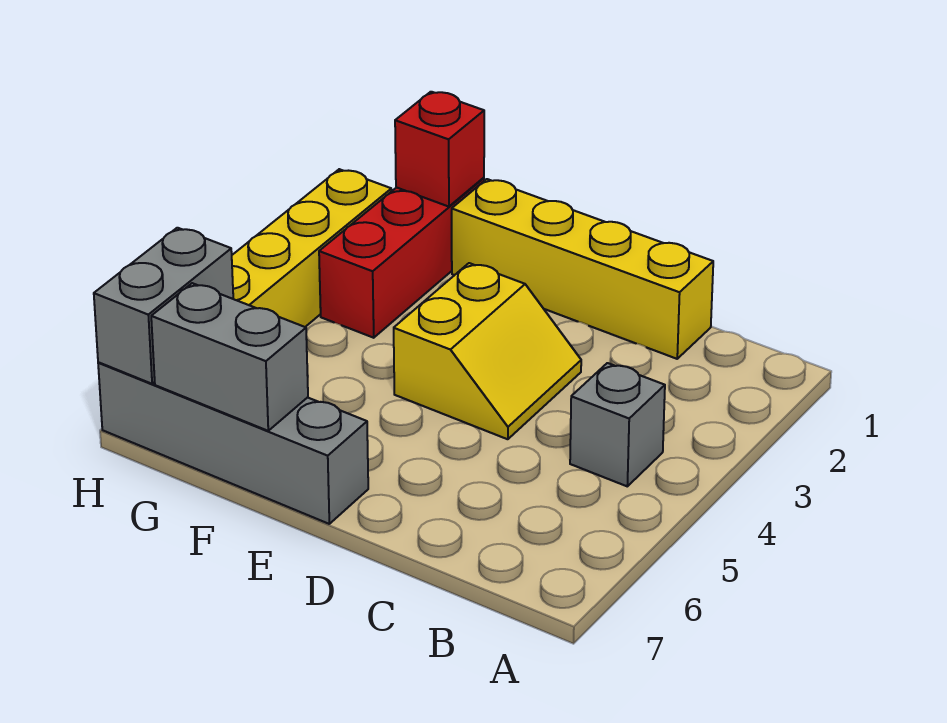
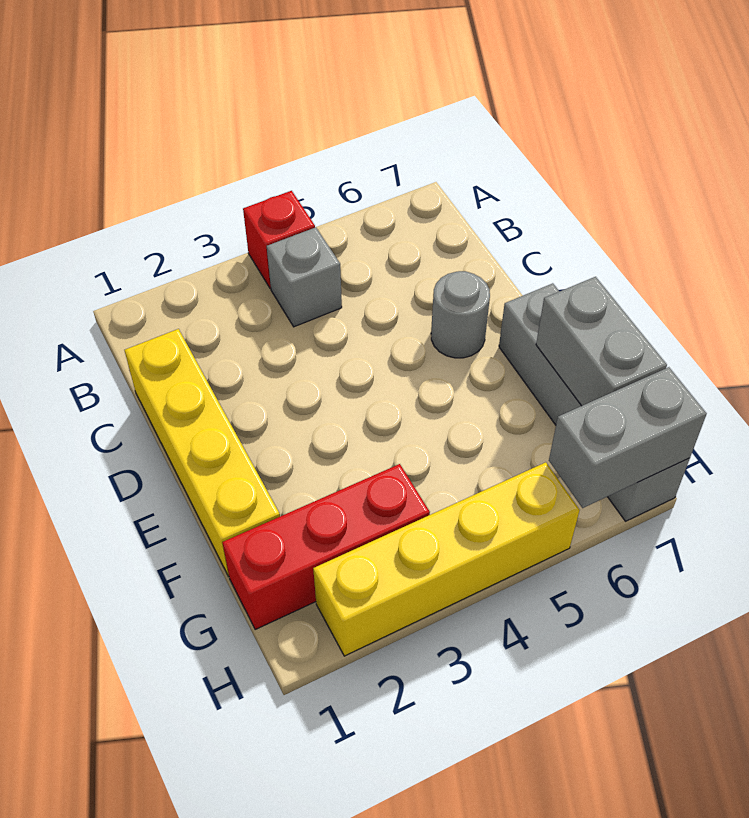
yellow 2x2 slope [394,263,581,439] -> none
none -> grey 1x1 round brick [431,271,490,358]
red 1x1 brick [395,92,484,207] -> red 1x1 brick moved to [243,191,315,288]

